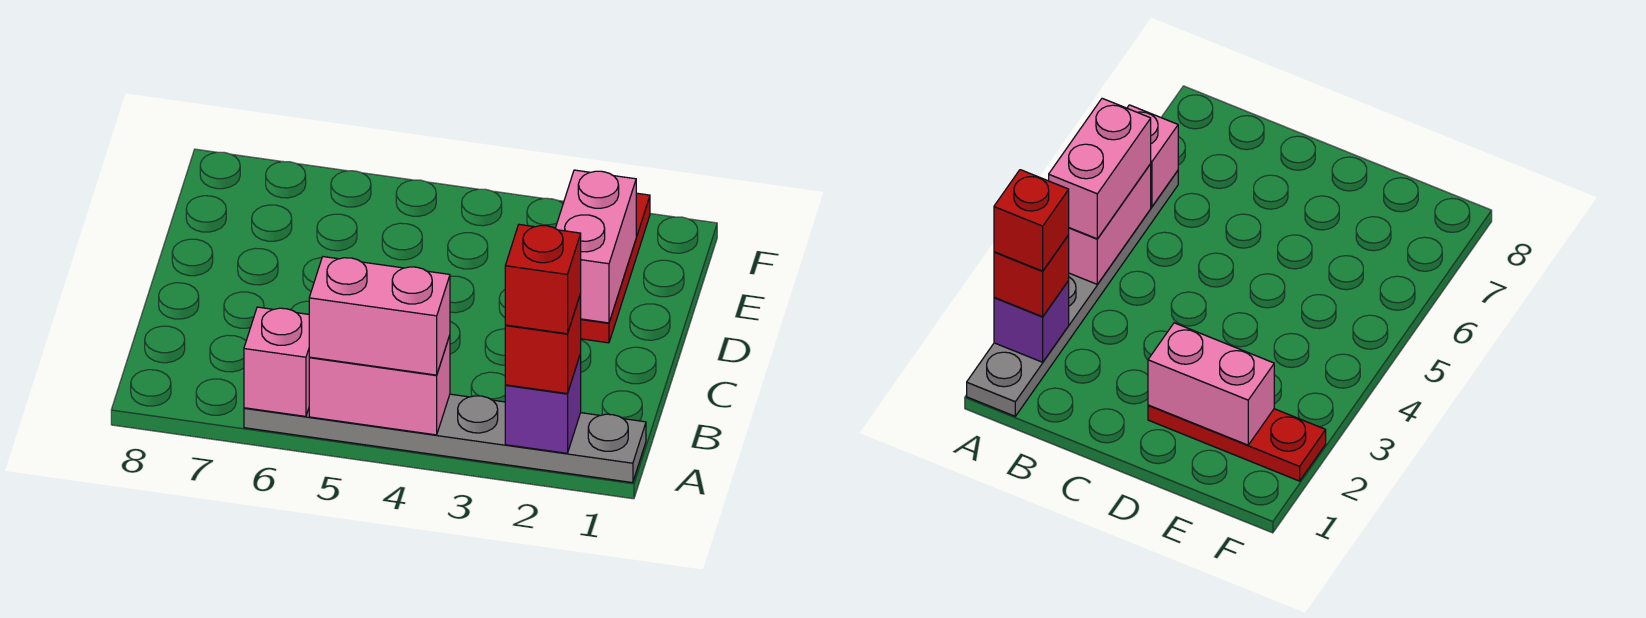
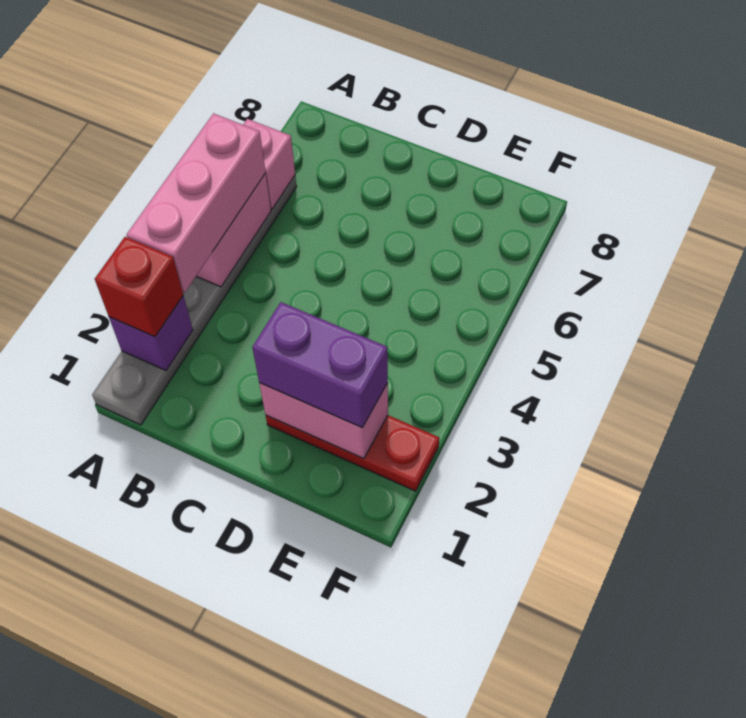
red 1x1 brick [505,224,581,334] -> none
pink 1x2 brick [309,257,450,375] -> pink 1x3 brick [127,114,266,293]
none -> purple 1x2 brick [252,302,388,428]

